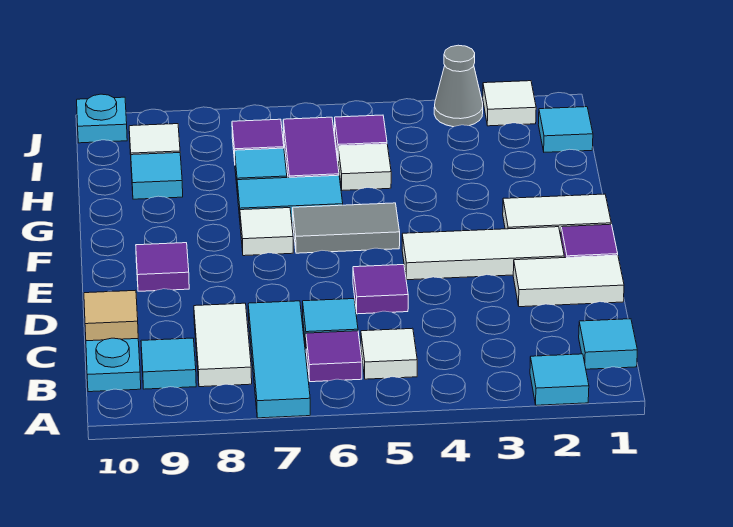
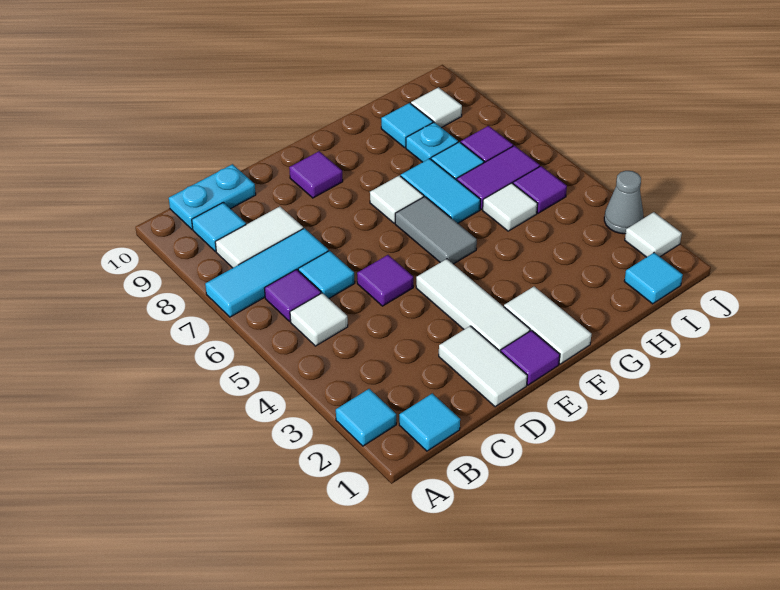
tan 1x1 tile [84,290,138,341] -> none
cyan 1x1 plate [77,94,127,143] -> cyan 1x1 plate moved to [406,122,458,162]

